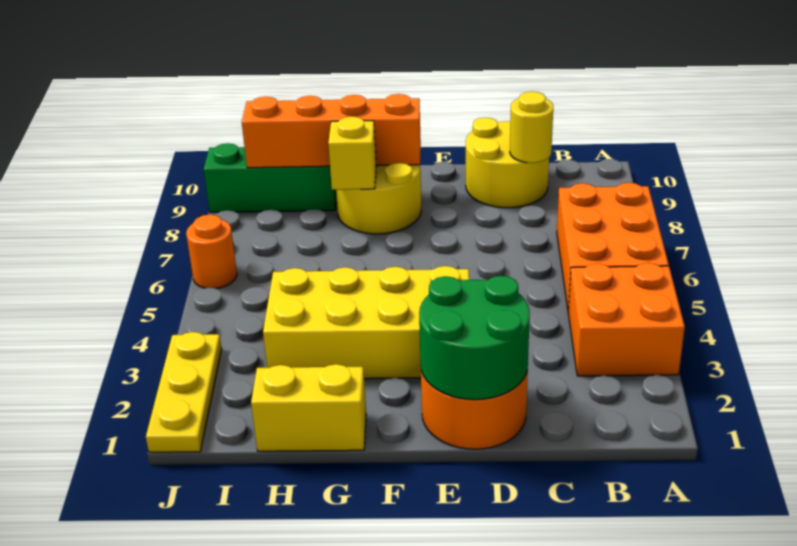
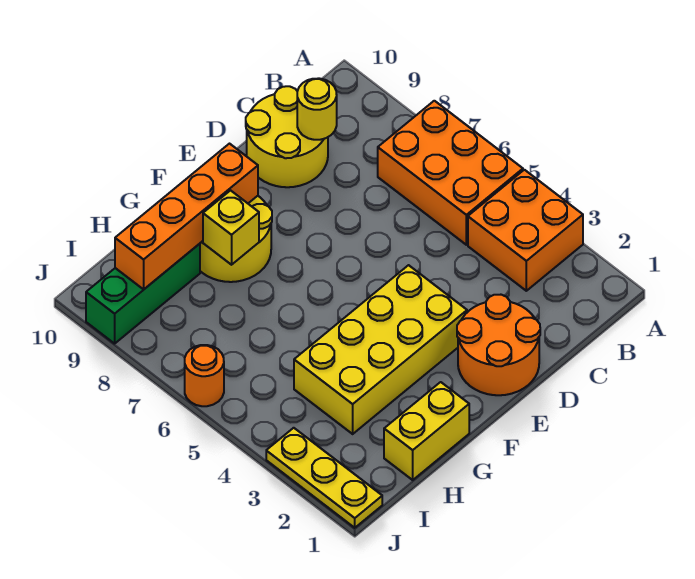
green 2x2 round brick [419,276,530,400] -> none

